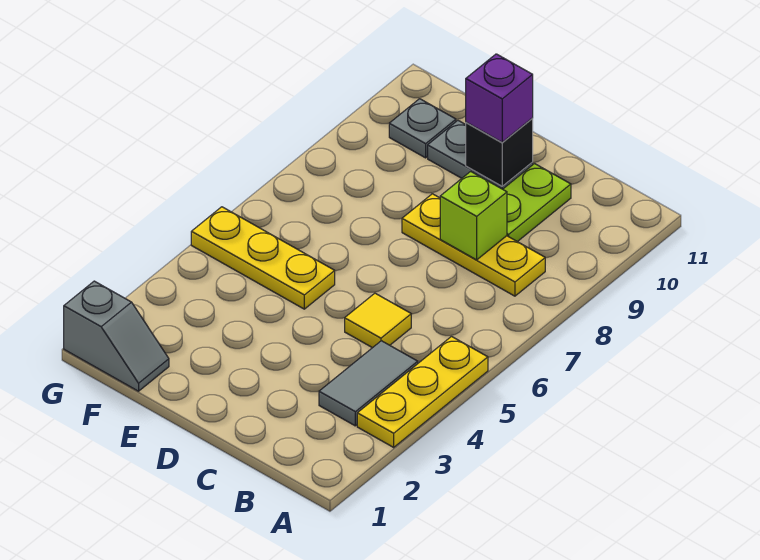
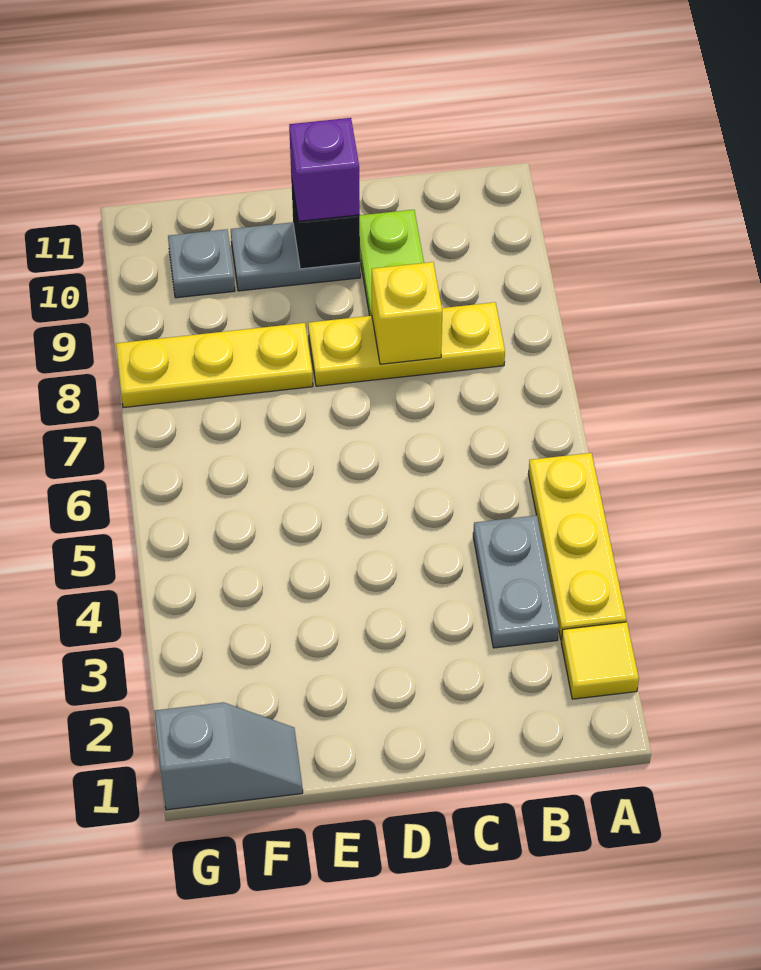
grey 1x2 tile [319,341,418,426] -> grey 1x2 plate [473,515,559,648]
yellow 1x1 tile [345,293,411,348] -> yellow 1x1 tile moved to [561,622,639,699]
lime 1x1 brick [440,171,507,260] -> yellow 1x1 brick [372,262,442,364]
yellow 1x3 plate [191,207,335,309] -> yellow 1x3 plate moved to [116,323,313,408]

